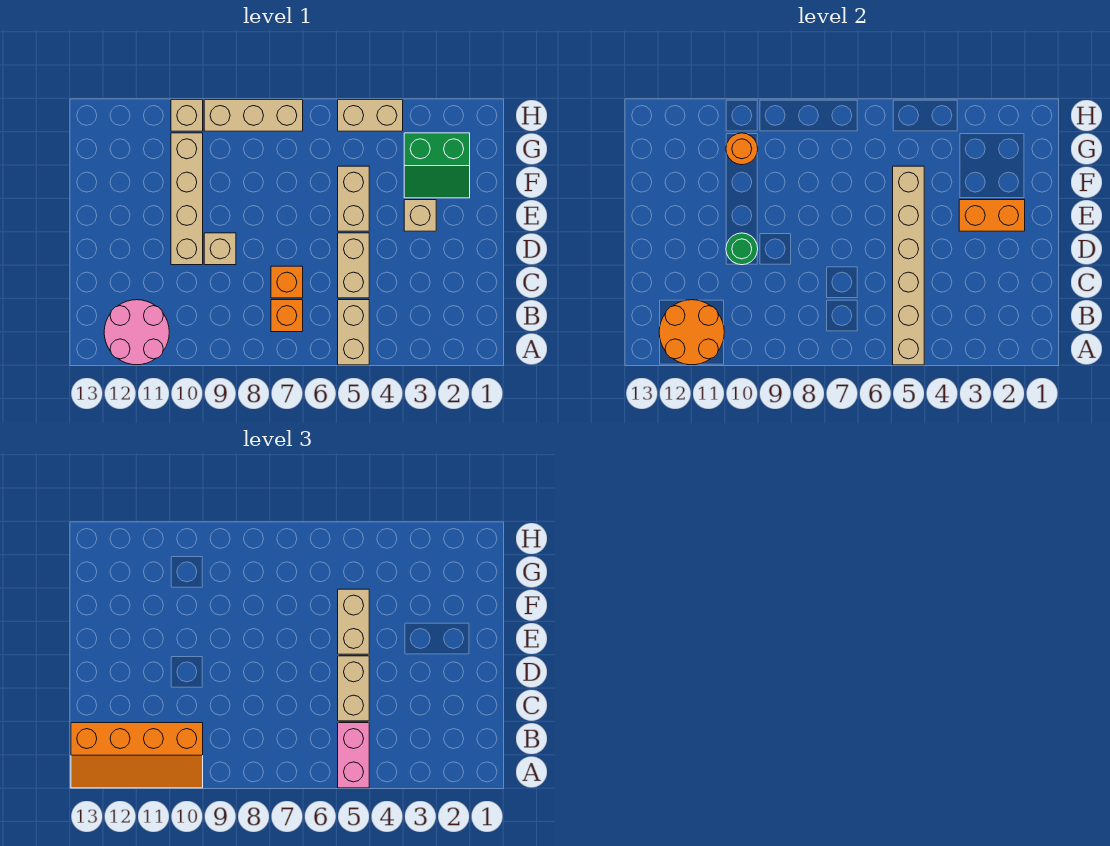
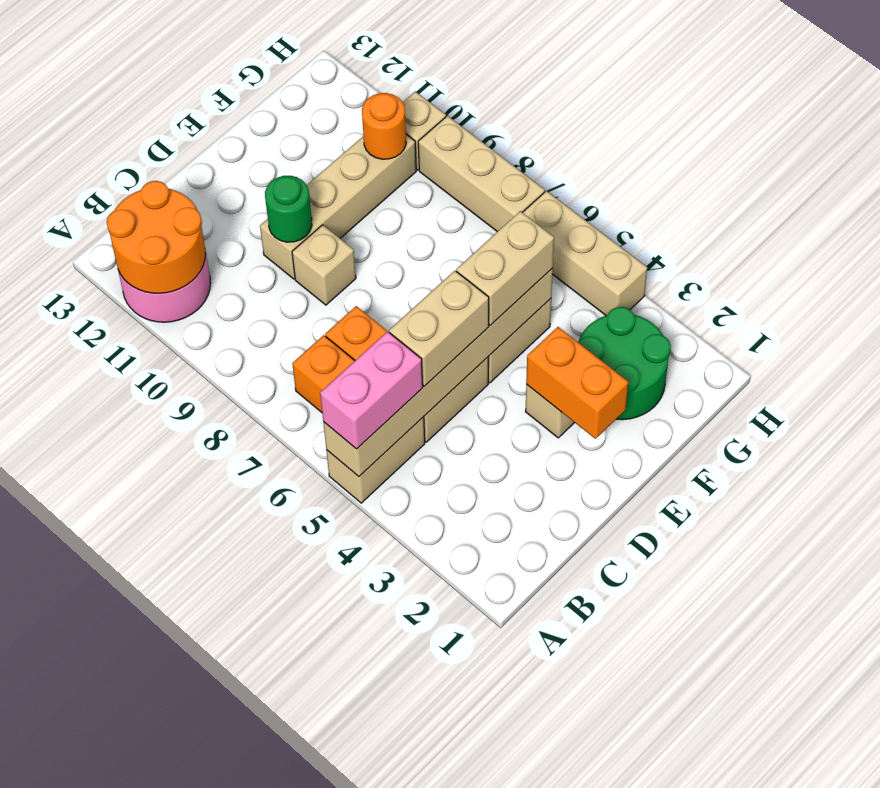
orange 2x4 slope [71,723,203,788] -> none
green 2x2 slope [404,133,470,198] -> green 2x2 round brick [578,307,671,420]
tan 1x2 brick [338,100,403,131] -> tan 1x3 brick [522,191,647,315]

